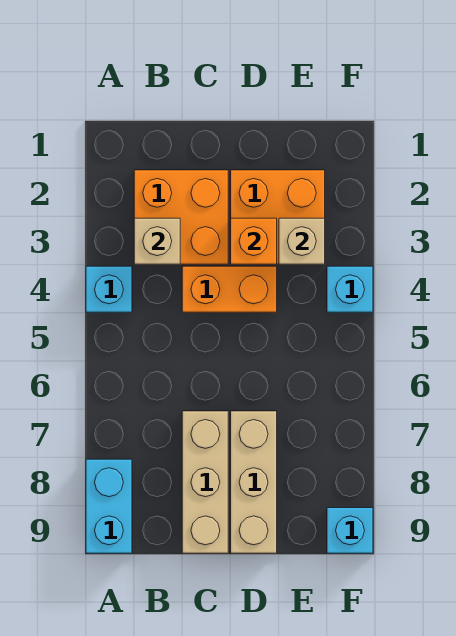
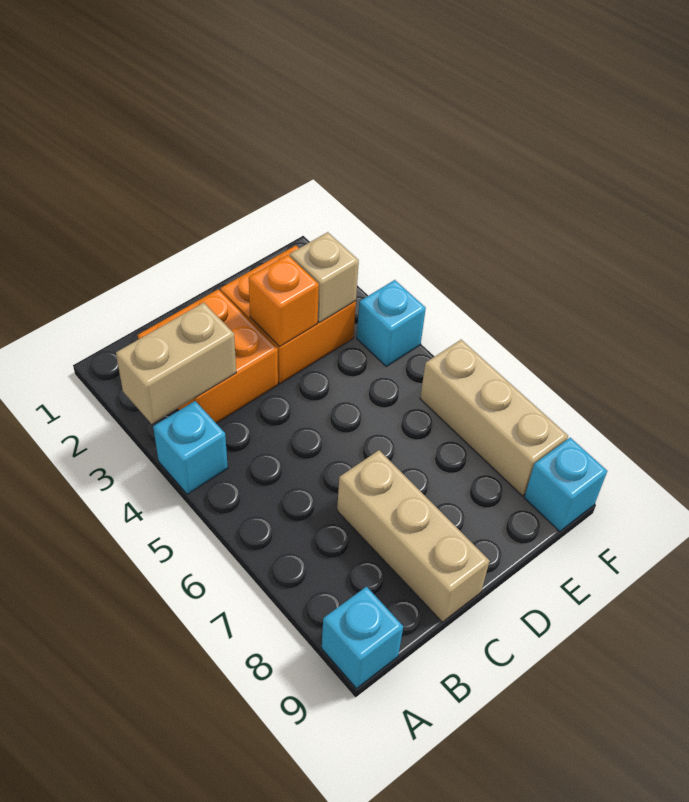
cyan 1x2 brick [86,459,132,553] -> cyan 1x1 brick [322,587,403,688]
tan 1x1 brick [134,218,180,264] -> tan 1x2 brick [116,303,236,424]
orange 1x2 brick [182,266,277,312] -> none
tan 1x3 brick [231,411,277,553] -> tan 1x3 brick moved to [420,340,568,496]

